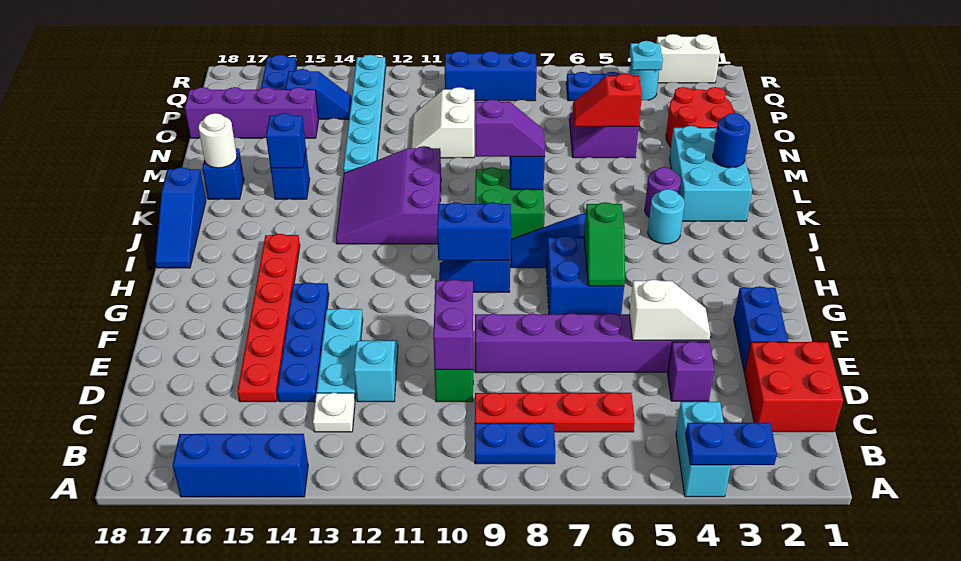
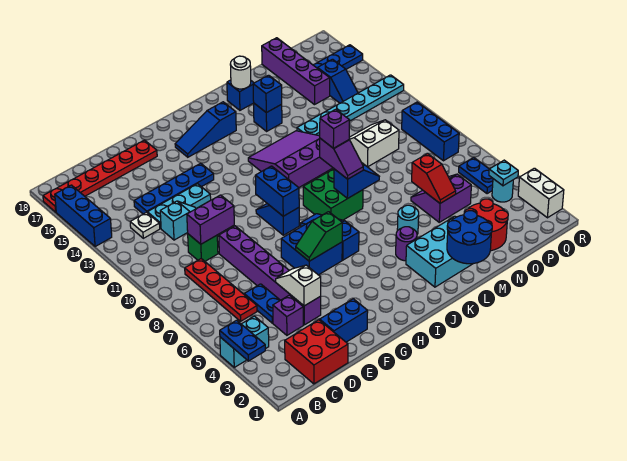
blue 1x2 plate [475,423,556,464] -> blue 1x2 plate moved to [244,284,280,323]
red 1x6 plate [237,234,300,402] -> red 1x6 plate moved to [43,140,157,212]
white 1x2 slope [629,279,710,340] -> white 1x2 slope turned to [276,265,321,306]
blue 1x3 slope [155,167,206,268] -> blue 1x3 slope moved to [175,102,236,157]
cyan 1x1 round brick [648,189,685,244] -> cyan 1x1 round brick moved to [397,205,419,234]
none -> purple 1x1 brick [320,109,350,148]
blue 1x1 round brick [713,113,751,168] -> blue 2x2 round brick [447,211,492,264]
red 1x2 slope [573,73,642,127] -> red 1x2 slope turned to [412,153,456,203]

